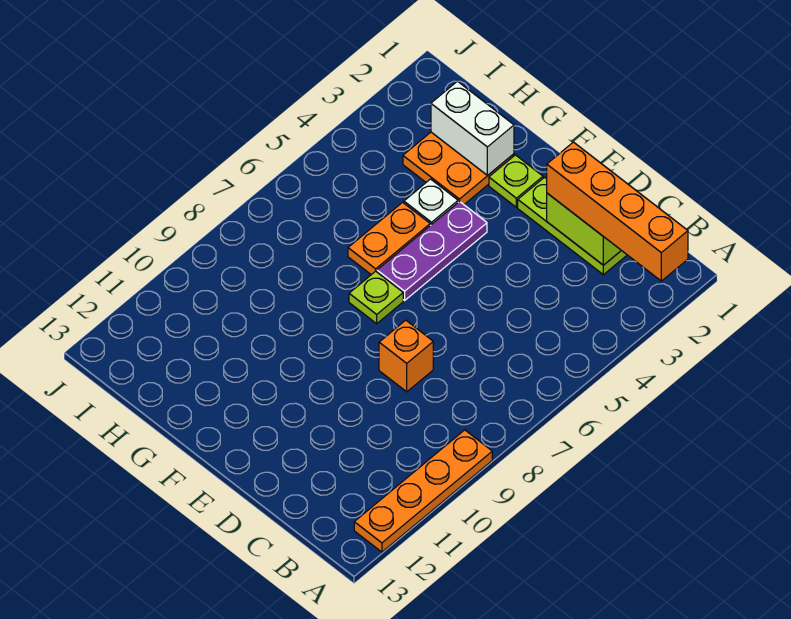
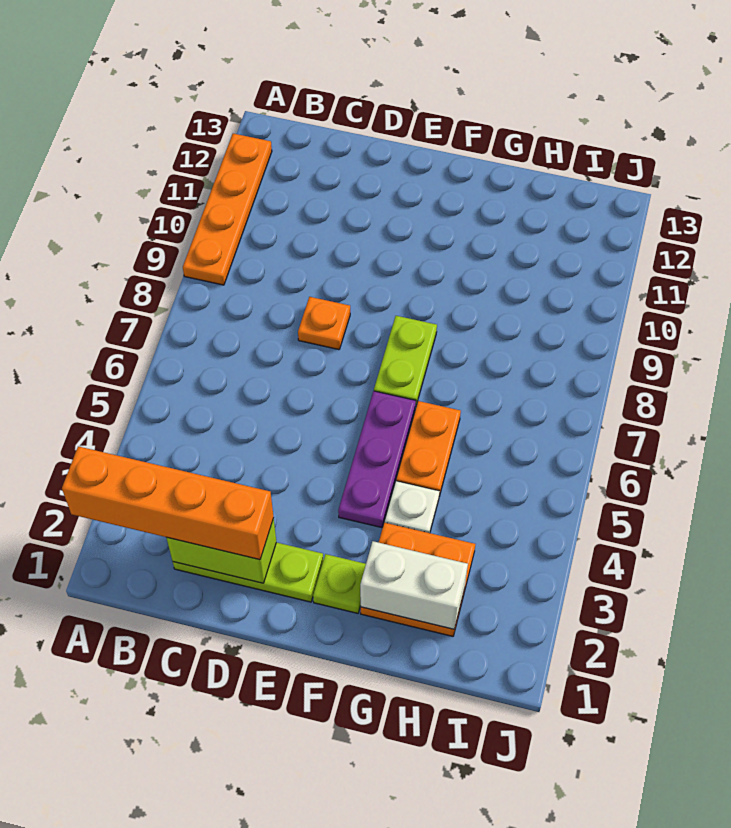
orange 1x1 brick [379,320,433,392] -> orange 1x1 plate [298,297,350,350]
lime 1x1 plate [349,271,403,324] -> lime 1x2 plate [374,316,437,405]

